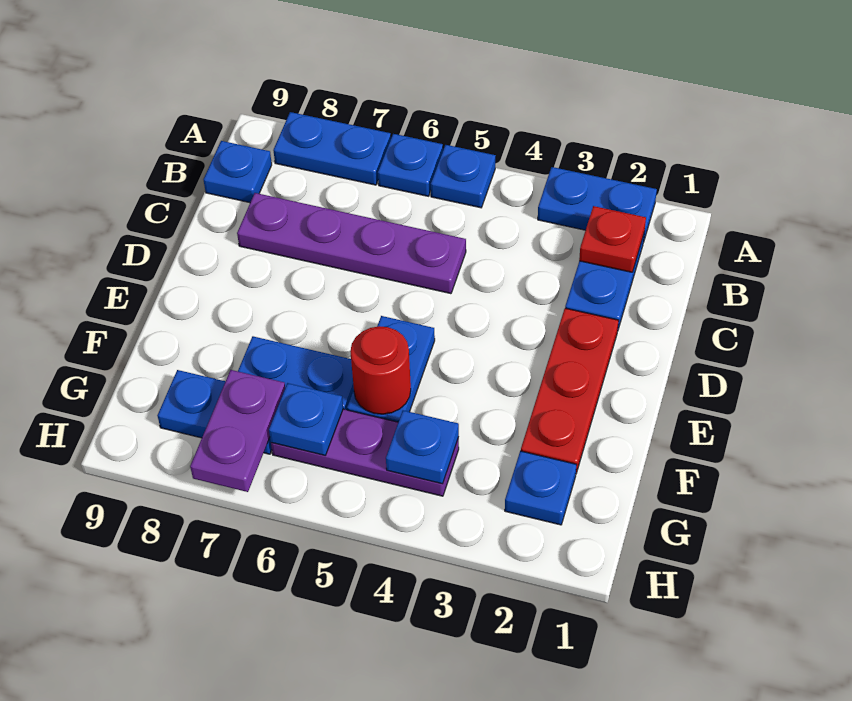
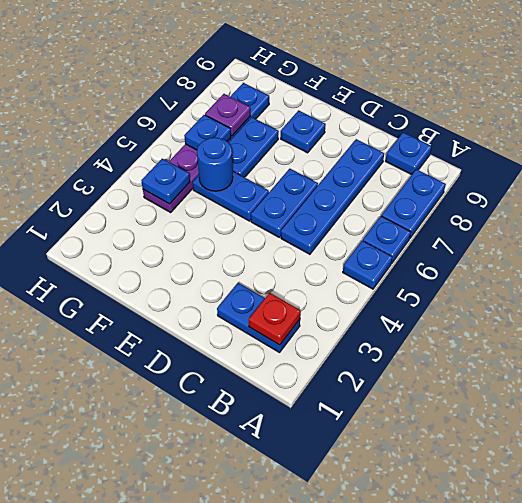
blue 1x2 plate [538,167,657,242] -> blue 1x2 plate moved to [251,169,318,237]
purple 1x4 plate [237,193,466,294] -> blue 1x4 plate [281,139,384,254]
red 1x3 plate [521,308,619,473] -> none
red 1x1 round brick [350,326,411,414] -> blue 1x1 round brick [197,137,233,191]
blue 1x1 plate [505,451,576,525] -> blue 1x1 plate moved to [281,110,326,153]
purple 1x2 plate [190,370,285,492] -> purple 1x1 plate [205,94,250,136]

